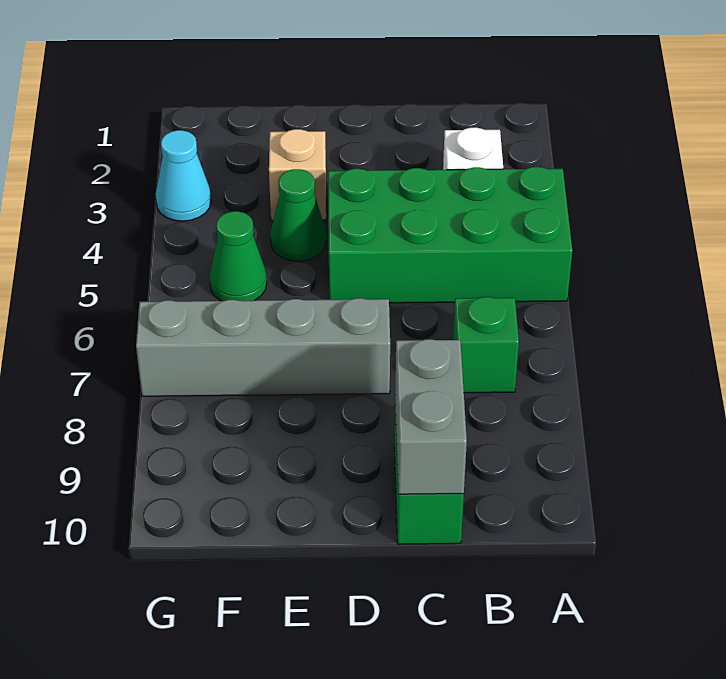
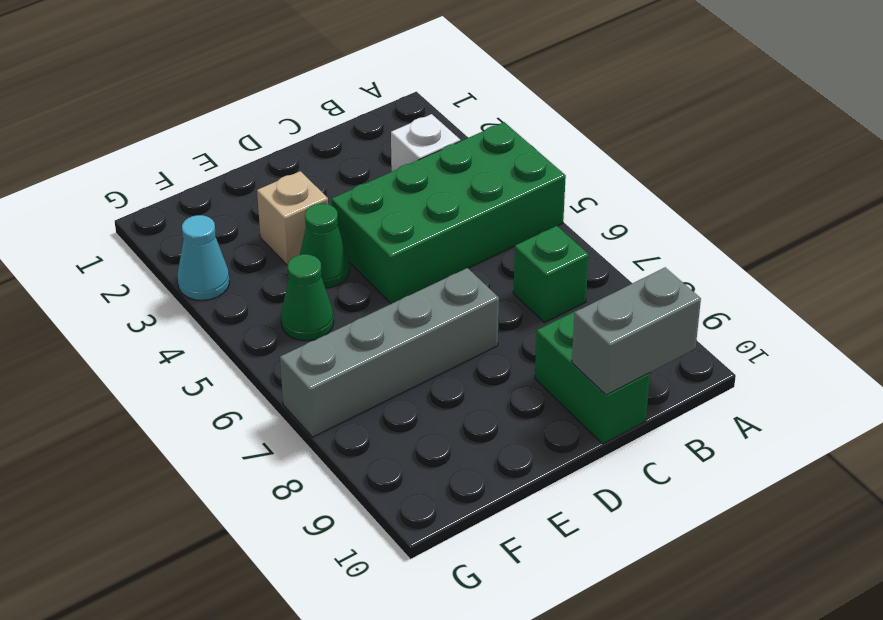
grey 1x2 brick [395,339,467,494] -> grey 1x2 brick turned to [572,267,701,395]

